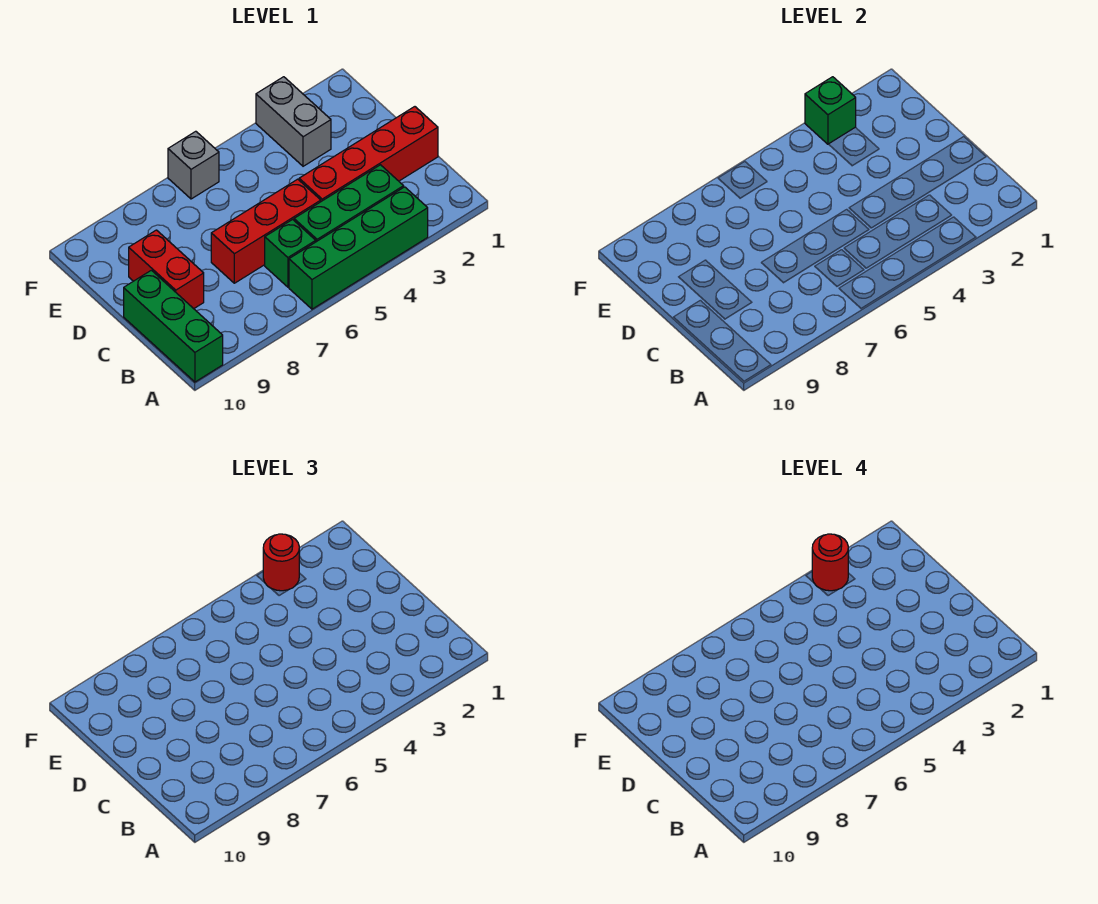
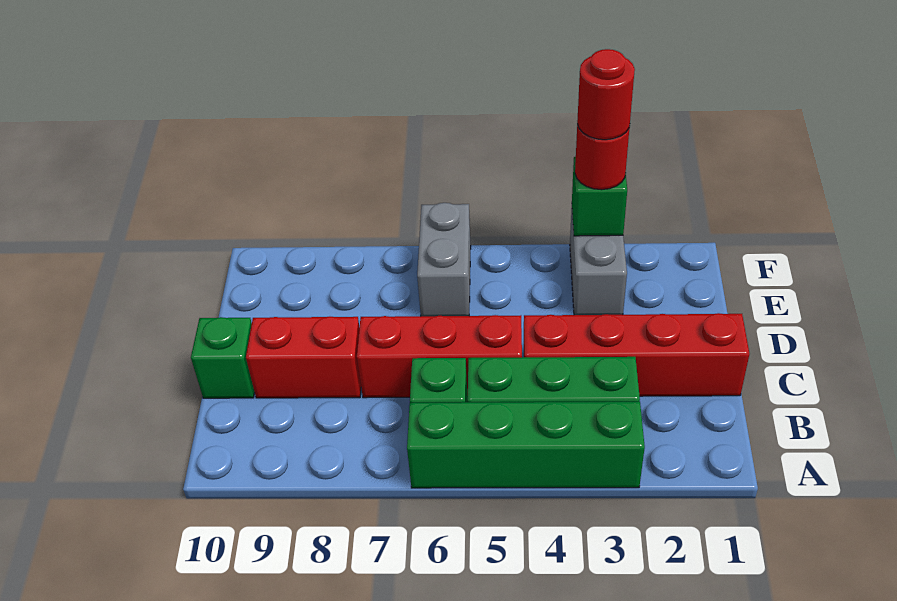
green 1x3 brick [124,270,223,382] -> green 1x1 brick [191,317,255,398]
red 1x2 brick [129,230,204,309] -> red 1x2 brick turned to [246,317,361,398]
grey 1x1 brick [168,131,219,199] -> grey 1x2 brick [417,203,471,316]

